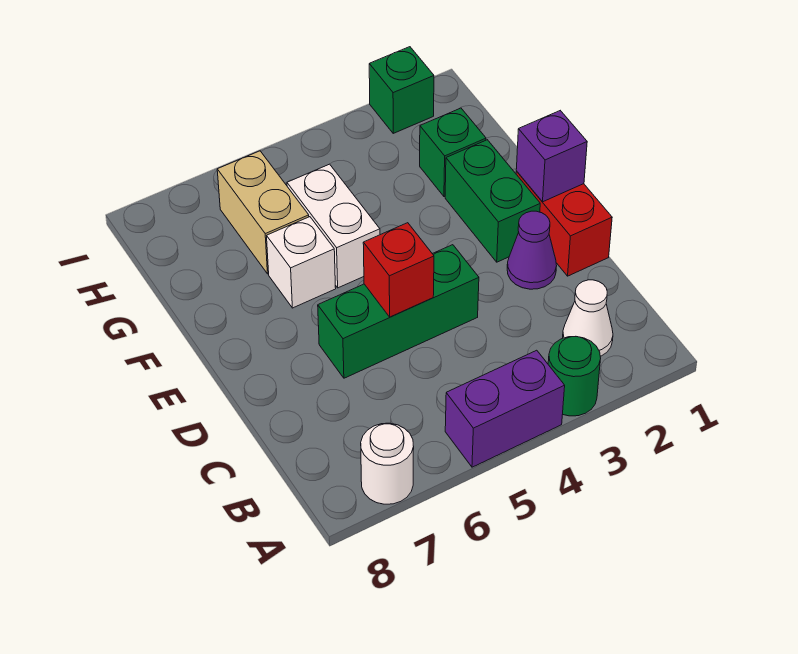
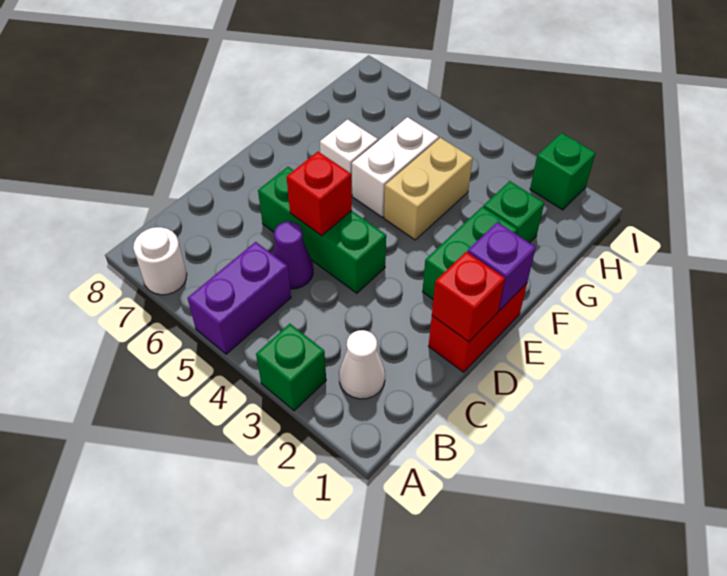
green 1x1 round brick [548,337,601,416] -> green 1x1 brick [256,324,326,411]
purple 1x2 brick [445,350,565,467] -> purple 1x2 brick turned to [188,242,291,354]
none -> red 1x1 brick [432,252,505,342]
purple 1x1 cone [507,211,557,289] -> purple 1x1 cone moved to [273,222,313,289]
tan 1x2 brick [217,151,309,274] -> tan 1x2 brick moved to [384,138,473,240]

